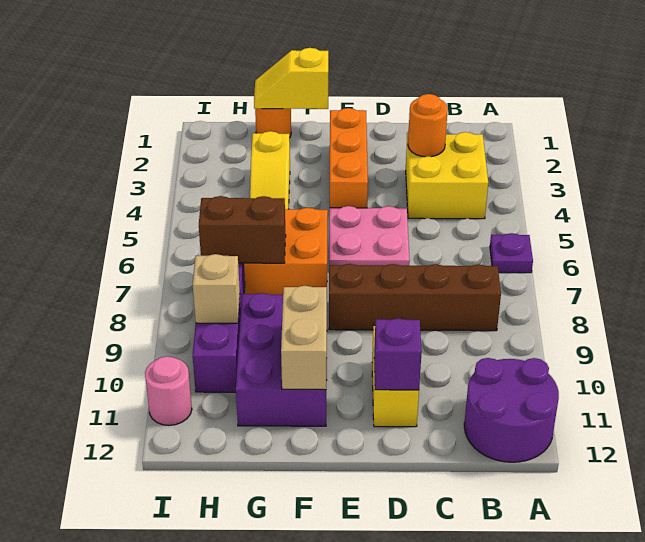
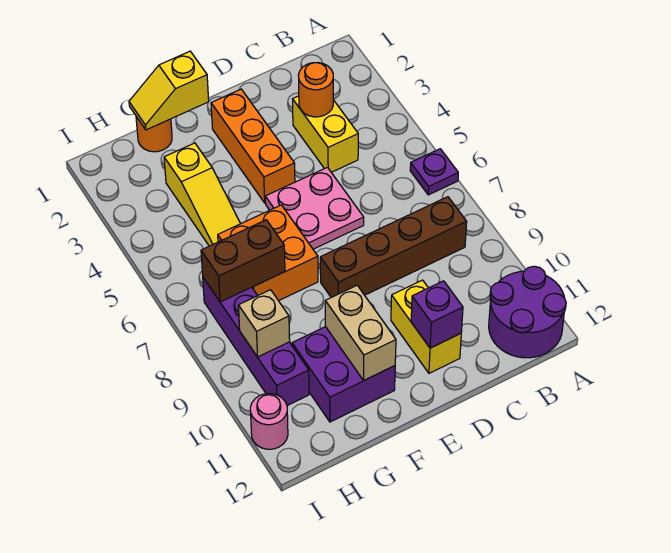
yellow 2x2 brick [406,132,488,219] -> yellow 1x2 brick [293,96,358,172]
purple 2x3 brick [236,293,327,426] -> purple 2x2 brick [292,327,395,422]

